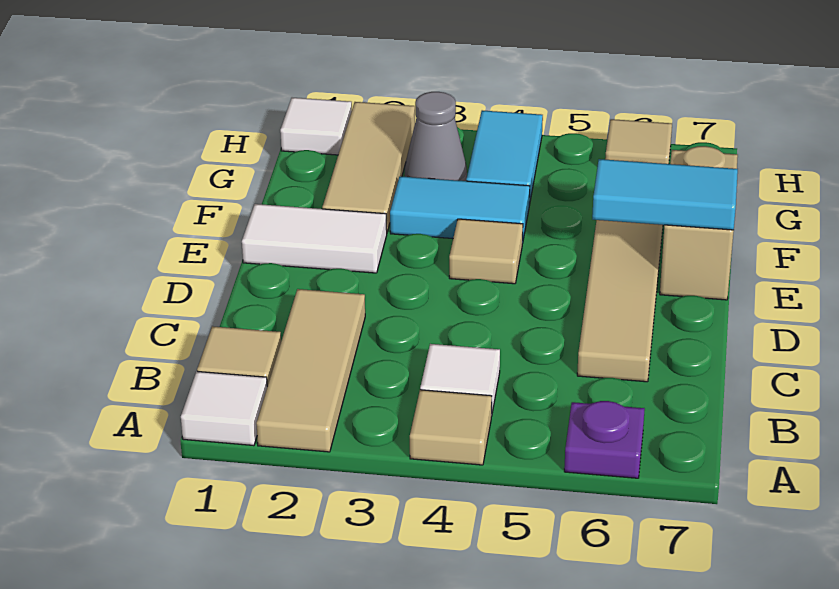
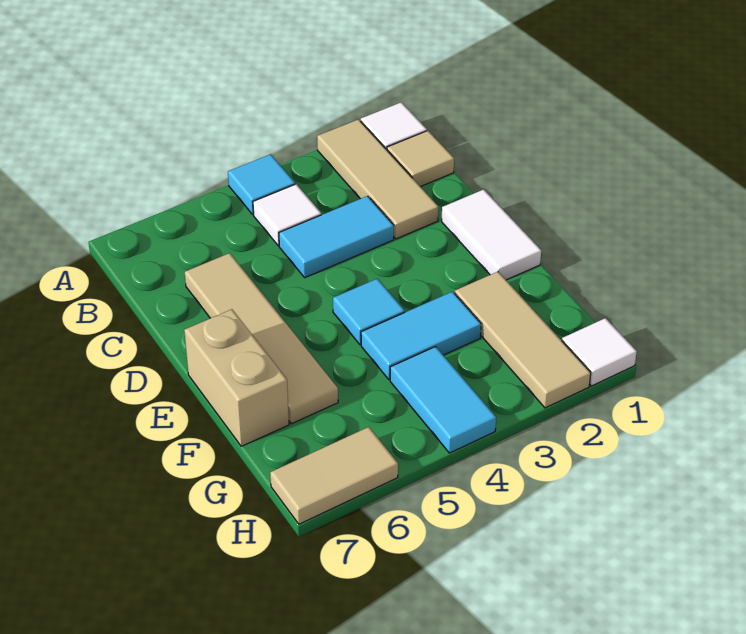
tan 1x1 tile [410,390,492,465] -> cyan 1x1 tile [228,154,295,214]
purple 1x1 plate [564,401,645,478] -> none
white 1x2 tile [242,204,387,273] -> white 1x2 tile turned to [442,189,541,280]
tan 1x1 tile [449,219,523,284] -> cyan 1x1 tile [333,279,405,345]
cyan 1x2 tile [592,159,738,230] -> cyan 1x2 tile moved to [279,196,394,278]
grey 1x1 cone [405,92,467,181] -> none
tan 1x1 tile [605,119,672,164] -> tan 1x2 tile [270,427,398,524]

